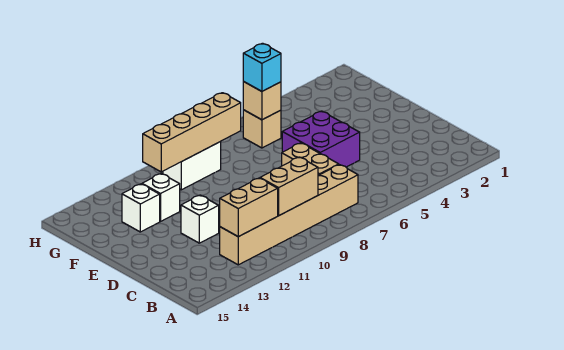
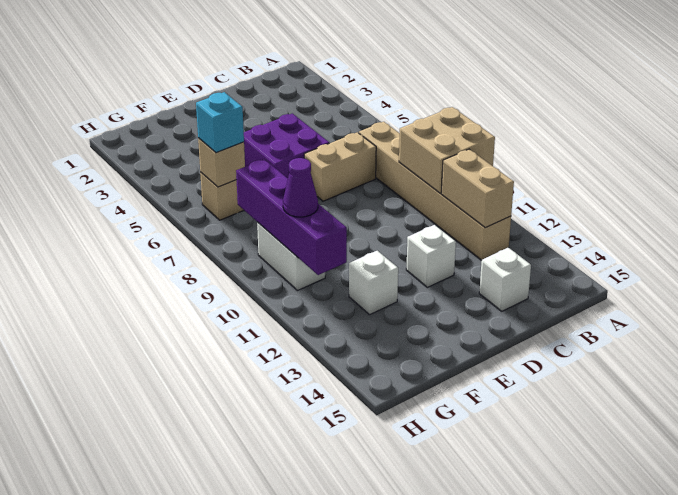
tan 1x2 brick [260,157,318,216] -> tan 2x2 brick [399,107,495,193]
white 1x1 brick [122,184,160,232] -> white 1x1 brick moved to [479,247,531,311]
tan 1x4 brick [143,93,241,172] -> purple 1x4 brick [236,159,347,275]
none -> purple 1x1 cone [283,158,318,217]

